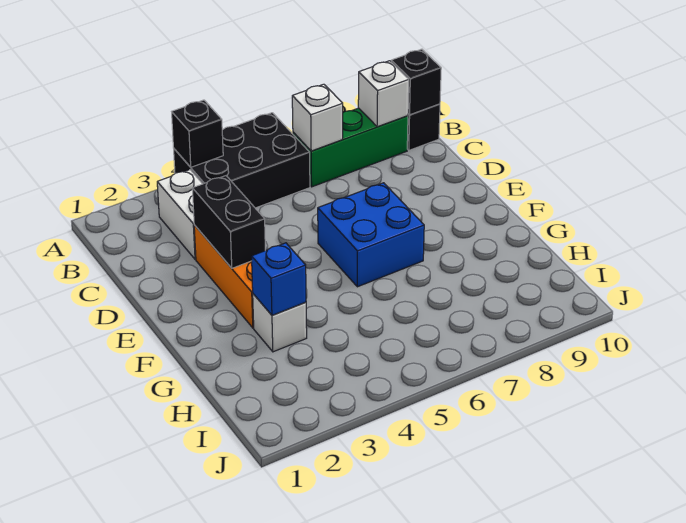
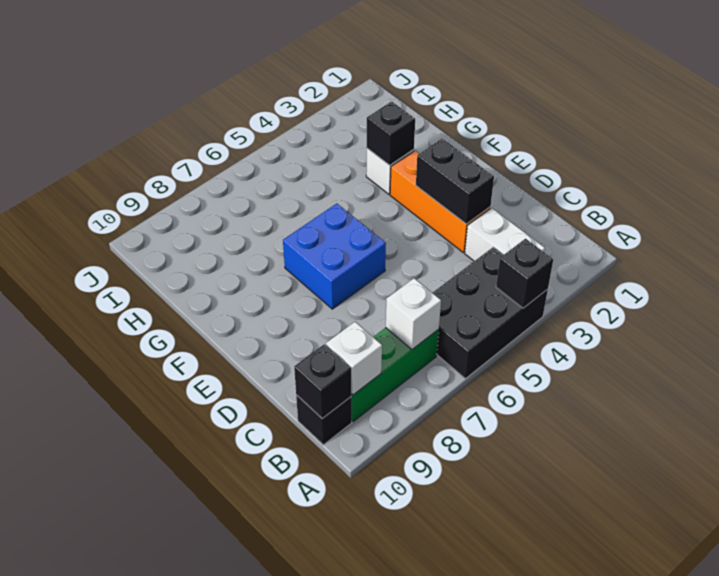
blue 1x1 brick [252,243,306,315] -> black 1x1 brick [367,101,415,165]

